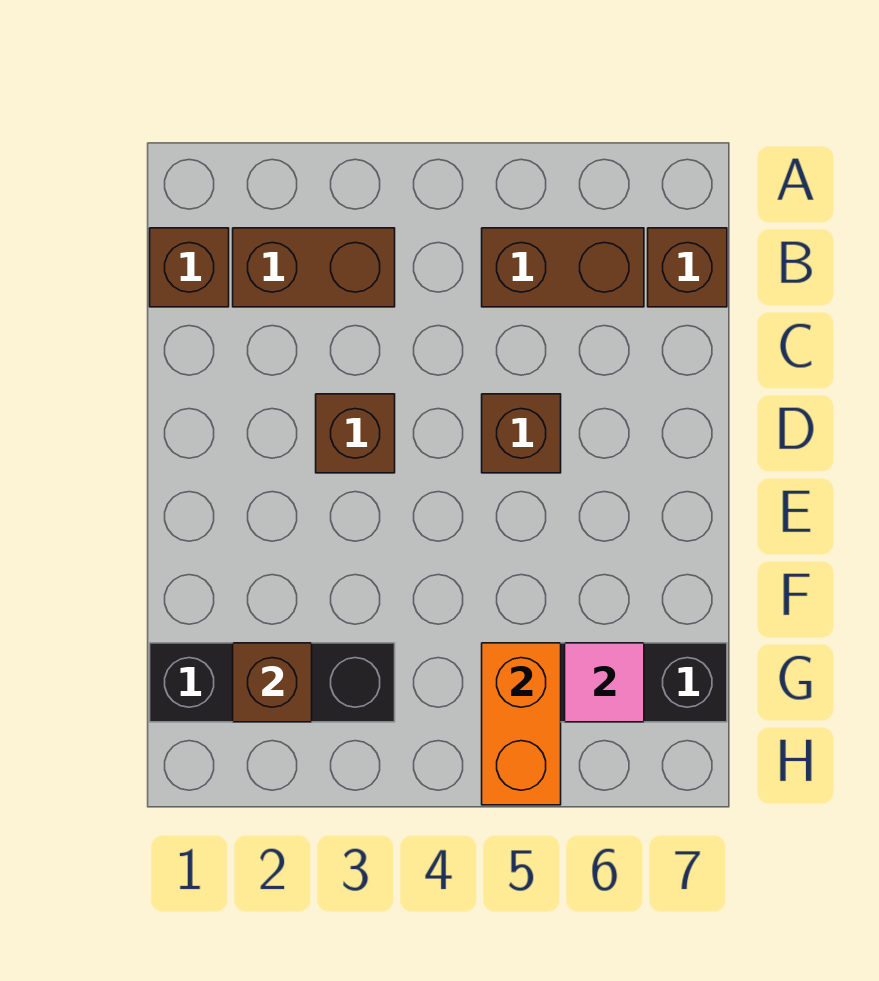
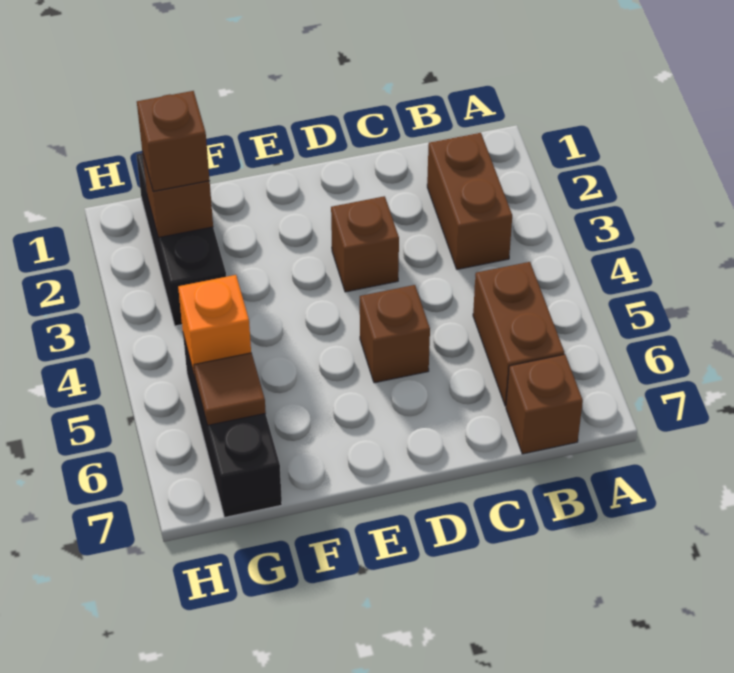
brown 1x1 brick [150,228,229,307] -> brown 1x1 brick moved to [137,91,210,191]
orange 1x2 brick [482,643,561,805] -> orange 1x1 brick [178,275,251,376]
pink 1x1 tile [565,643,644,722] -> brown 1x1 tile [194,353,266,426]

